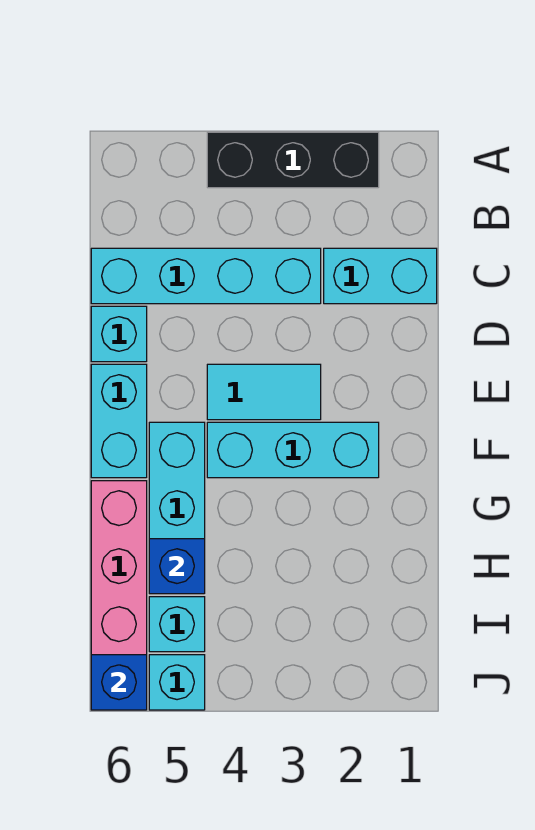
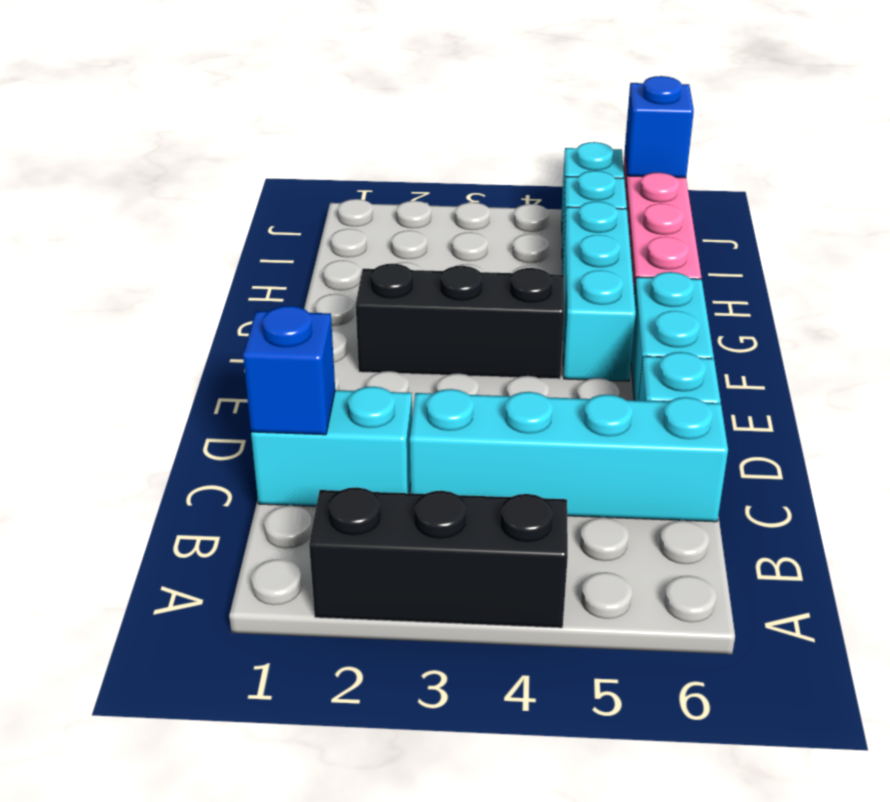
cyan 1x2 tile [207,364,321,420] -> none
cyan 1x3 brick [207,422,379,478] -> black 1x3 brick [356,264,564,379]
blue 1x1 brick [149,539,205,594] -> blue 1x1 brick moved to [243,306,335,435]

